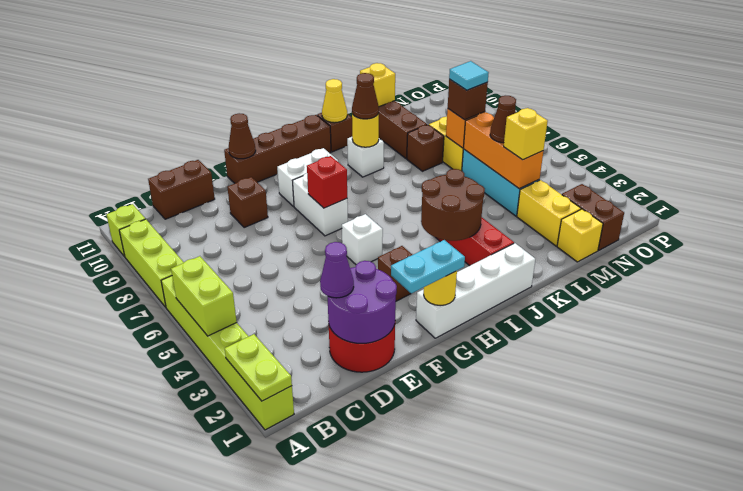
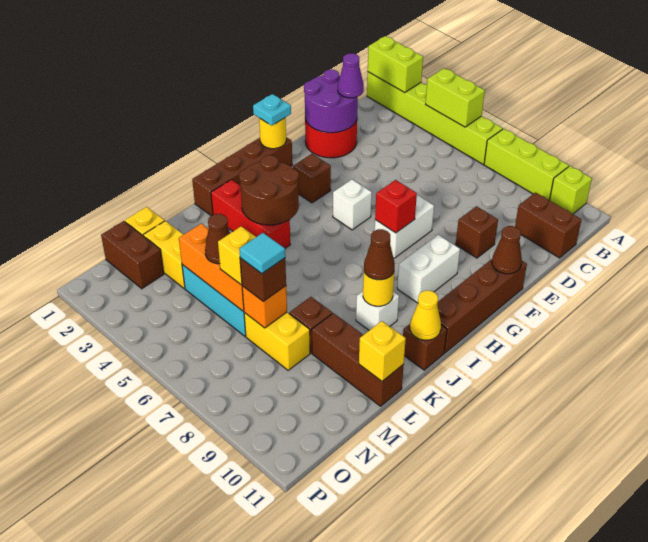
lime 1x2 plate [225,334,292,401] -> lime 1x2 brick [368,36,423,93]
brown 1x2 brick [148,160,215,219] -> brown 1x2 brick turned to [515,192,581,258]
cyan 1x2 plate [391,240,465,294] -> cyan 1x1 plate [253,94,291,125]
white 1x4 brick [416,243,535,338] -> brown 1x4 brick [192,137,292,216]
white 1x2 brick [293,173,348,236] -> white 1x2 brick turned to [375,195,434,258]
yellow 1x1 brick [504,108,548,160] -> yellow 1x1 brick moved to [218,226,256,285]

